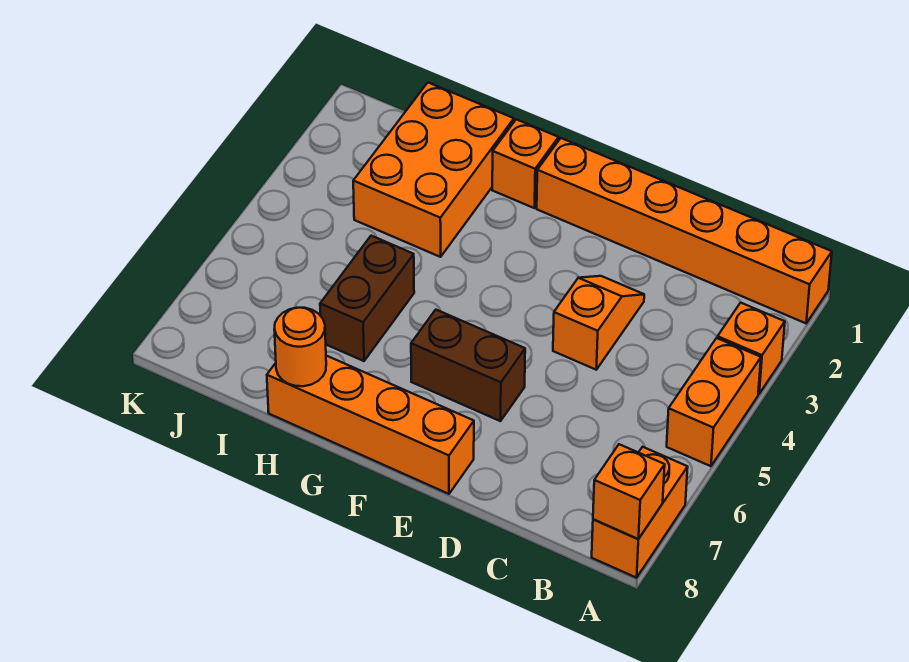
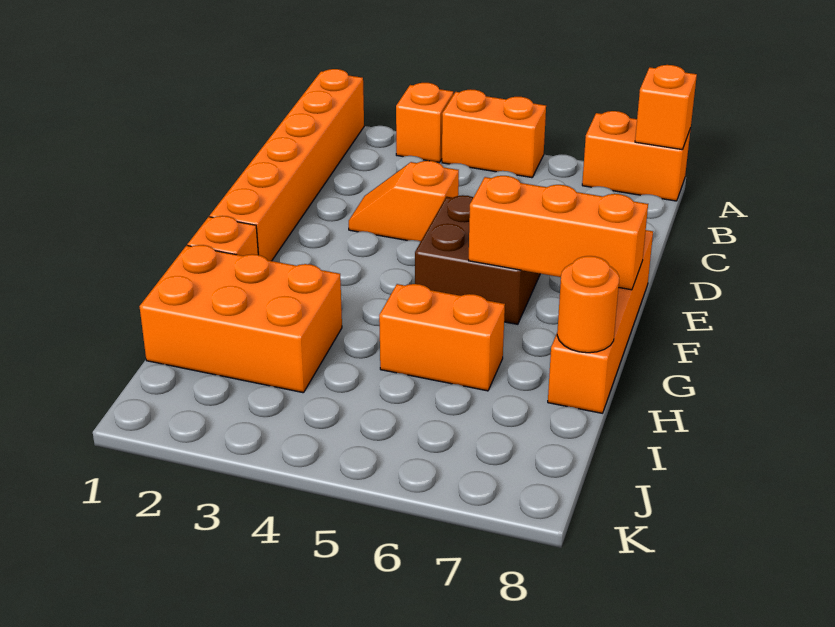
brown 1x2 brick [411,310,525,421] -> brown 2x2 brick [415,195,540,324]
none -> orange 1x3 brick [469,176,648,290]
brown 1x2 brick [320,236,414,361] -> orange 1x2 brick [379,284,505,391]

